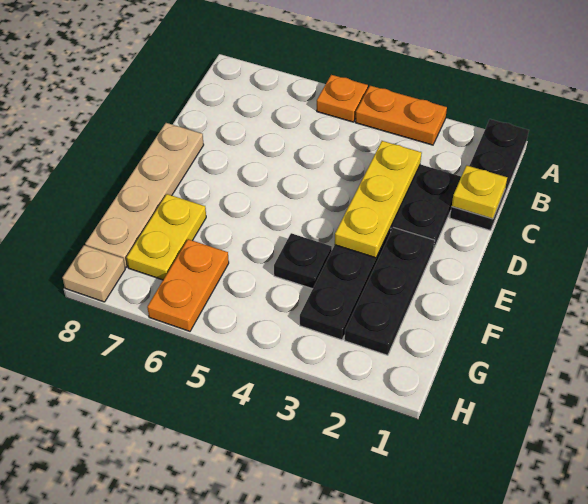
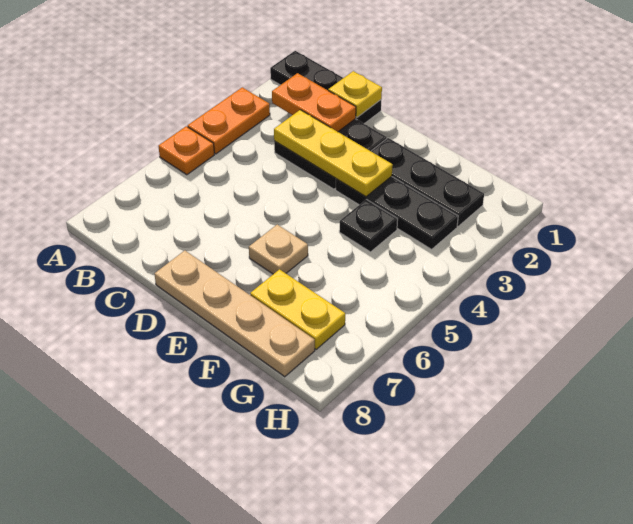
orange 1x2 plate [147,239,229,331] -> orange 1x2 plate moved to [272,73,356,132]
tan 1x1 plate [63,245,125,302] -> tan 1x1 plate moved to [249,225,308,274]

